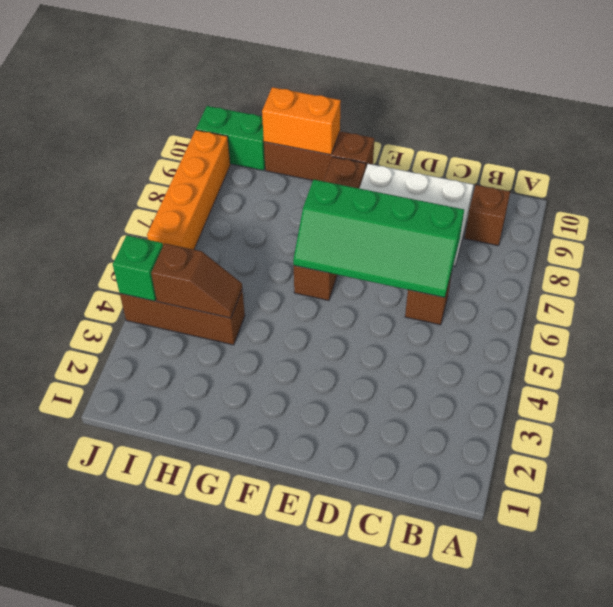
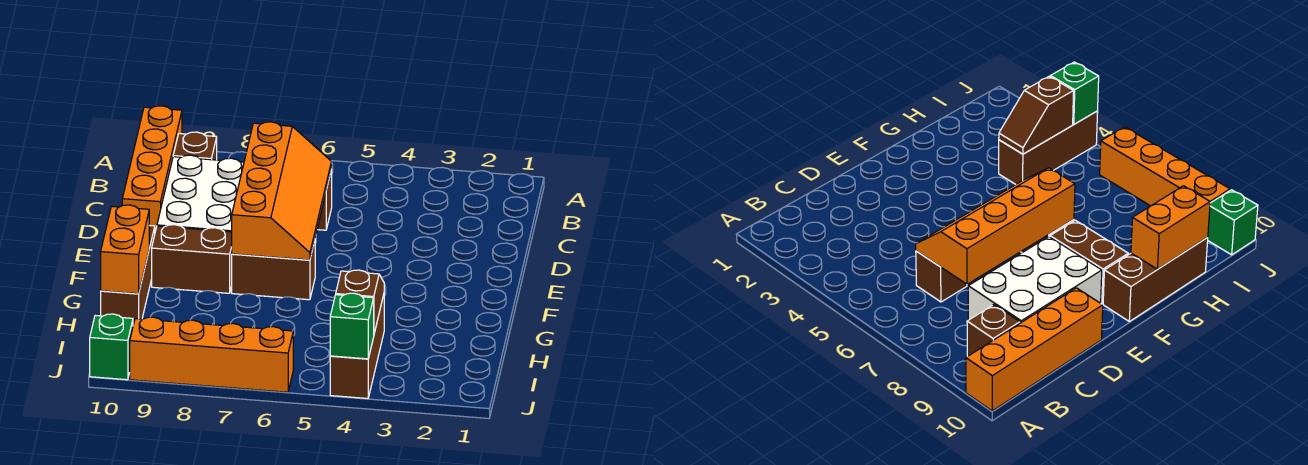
none -> orange 1x4 brick [122,106,182,231]
green 2x4 slope [293,179,464,298] -> orange 2x4 slope [232,122,332,260]
green 1x2 brick [196,106,265,171] -> green 1x1 brick [90,314,133,380]

